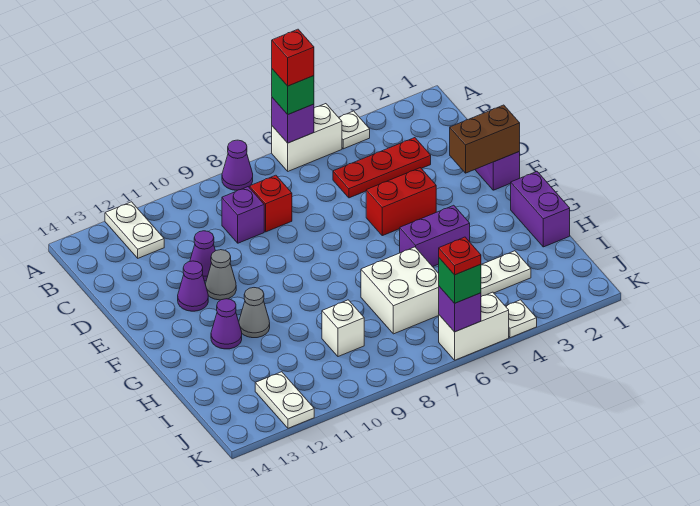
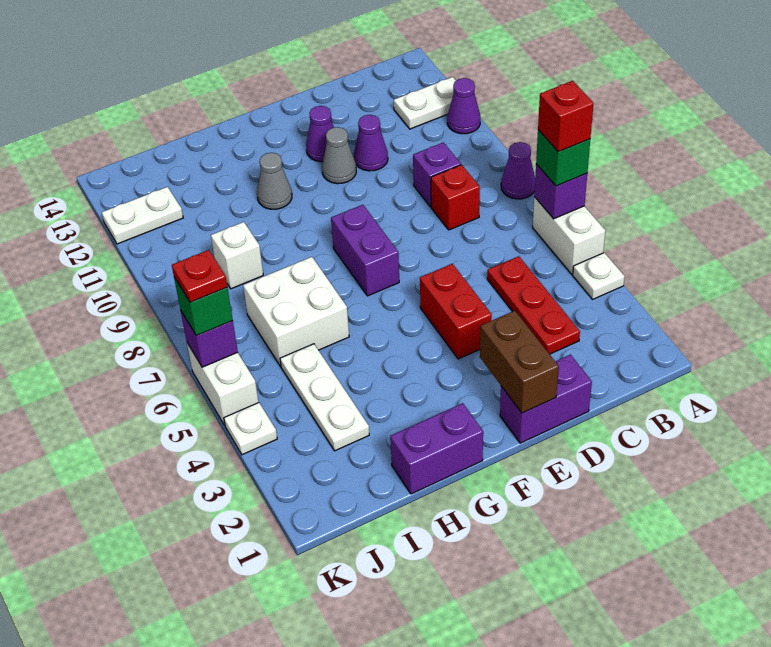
purple 1x2 brick [400,205,470,267] -> purple 1x2 brick moved to [331,205,399,296]
purple 1x1 cone [211,299,242,349] -> purple 1x1 cone moved to [447,78,481,134]

